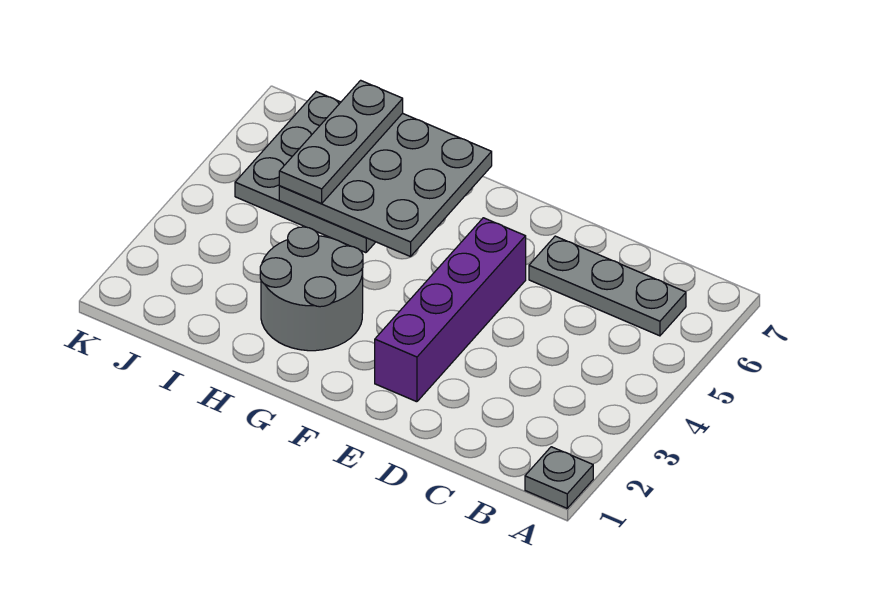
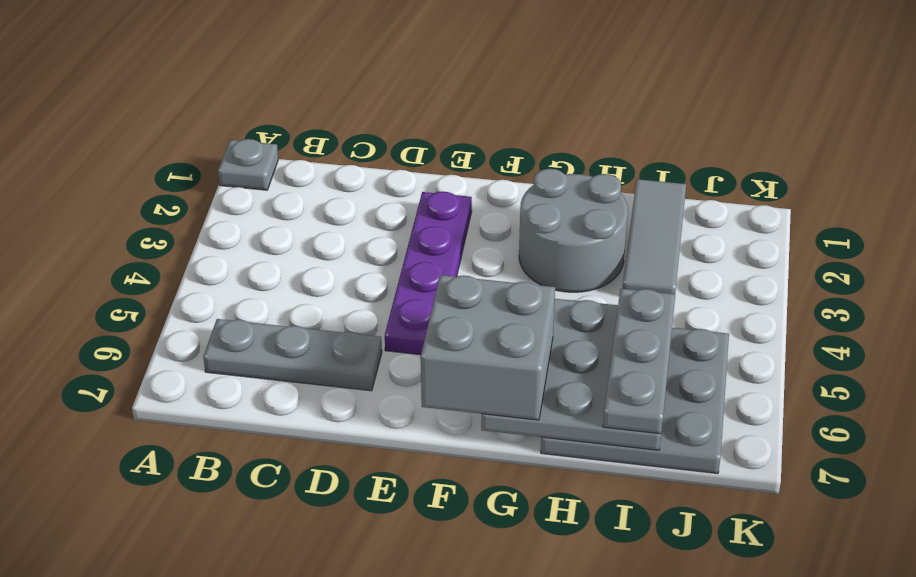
purple 1x4 brick [375,218,526,402] -> purple 1x4 plate [385,192,472,355]
none -> grey 2x2 brick [421,275,555,420]
none -> grey 1x3 tile [622,179,686,294]

